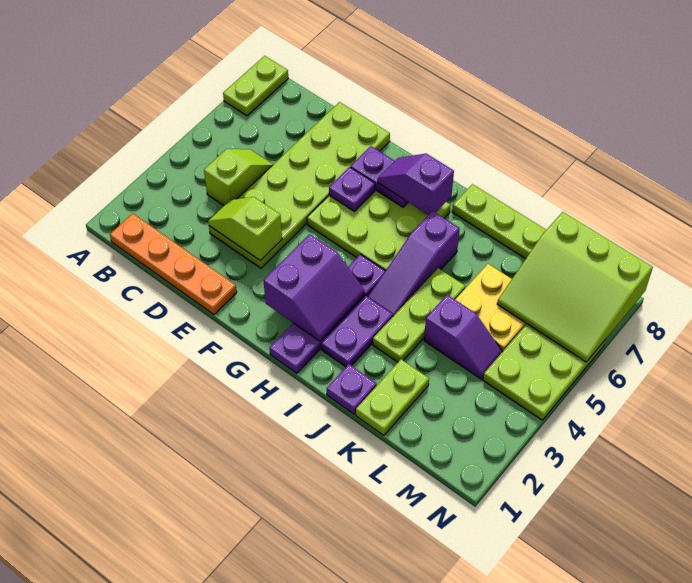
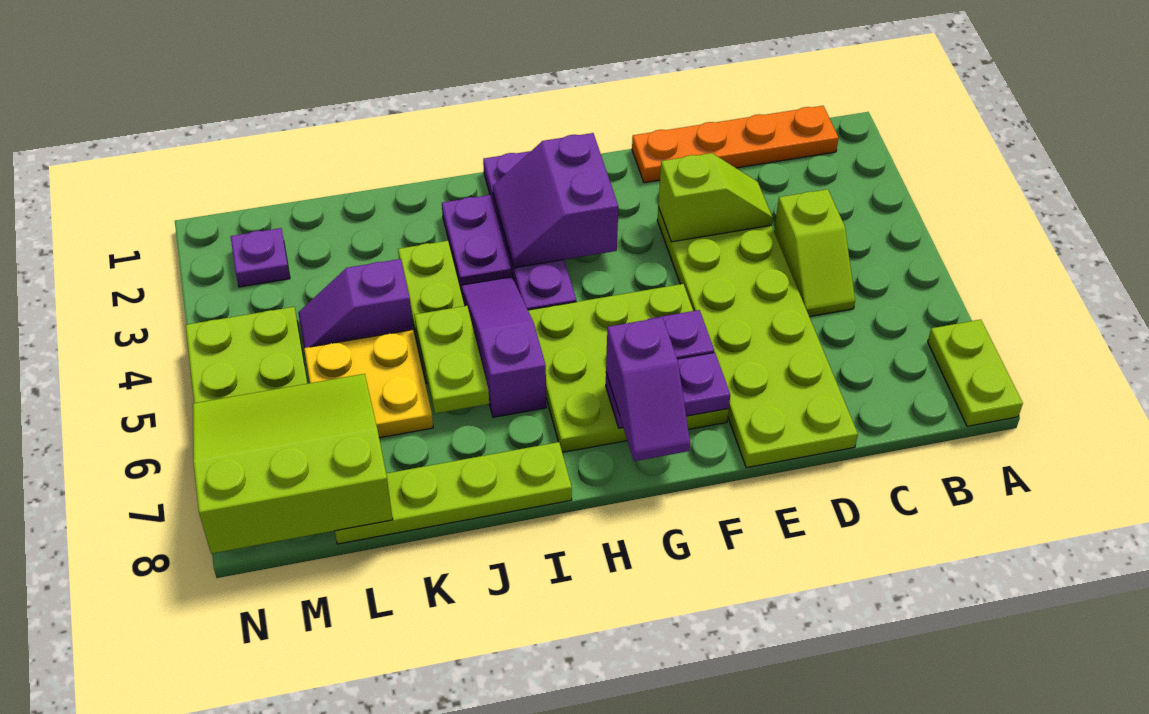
purple 1x2 slope [378,154,454,215] -> purple 1x2 slope turned to [606,317,690,461]
purple 1x1 plate [327,364,377,414] -> purple 1x1 plate moved to [231,228,290,287]
lime 1x2 plate [356,359,429,435] -> lime 1x2 plate moved to [415,306,489,413]

